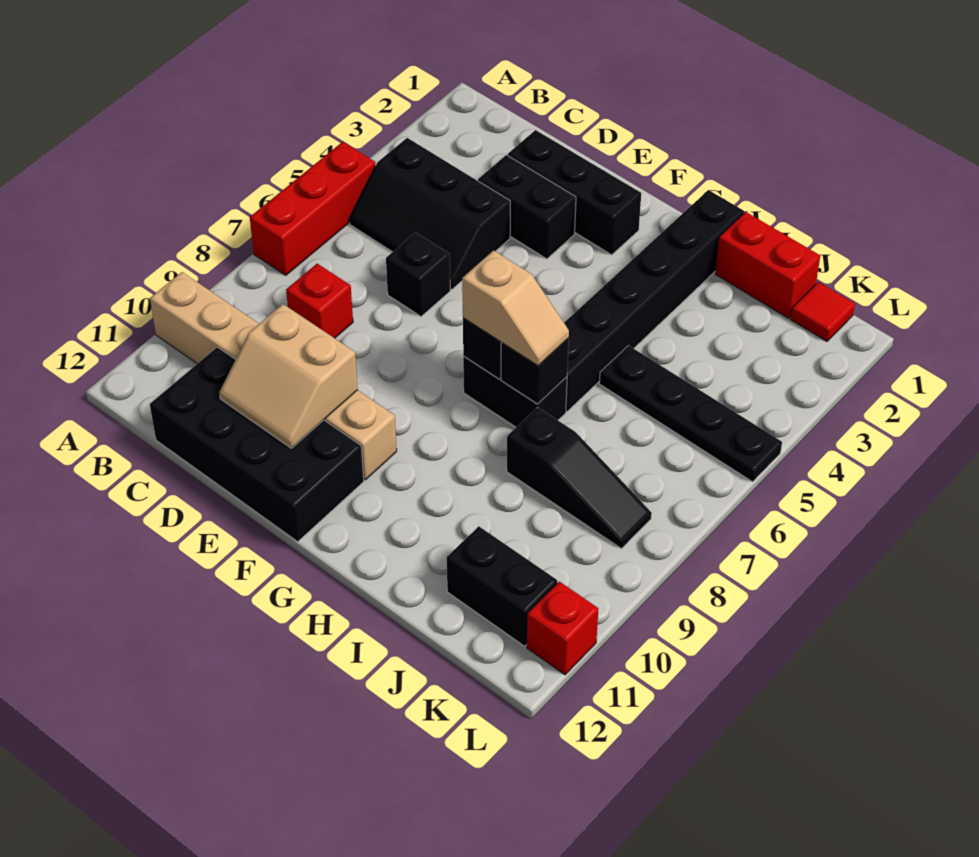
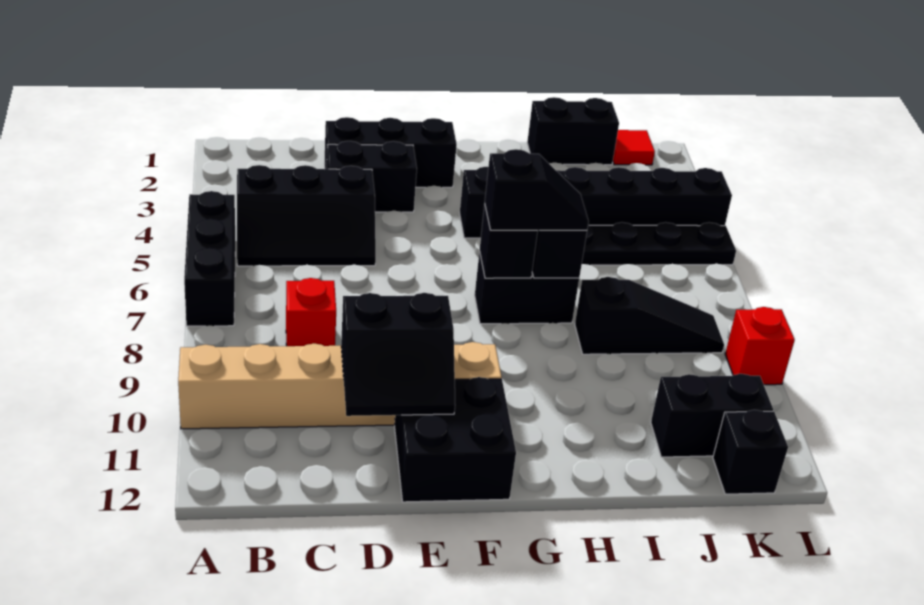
red 1x3 brick [250,142,375,275] -> black 1x3 brick [184,191,235,326]
black 2x4 brick [150,347,364,542] -> black 2x2 brick [395,377,516,502]
black 1x1 brick [386,232,450,317] -> black 1x1 brick moved to [713,410,788,494]
tan 2x2 slope [219,304,358,448] -> black 2x2 slope [341,293,455,416]
tan 1x2 slope [462,250,569,366] -> black 1x2 slope [485,149,589,231]
black 1x6 brick [564,190,744,411] -> black 1x6 brick turned to [460,167,732,238]
red 1x2 brick [715,212,820,318] -> black 1x2 brick [527,97,619,165]
red 1x1 brick [527,581,598,675] -> red 1x1 brick moved to [725,307,795,385]

